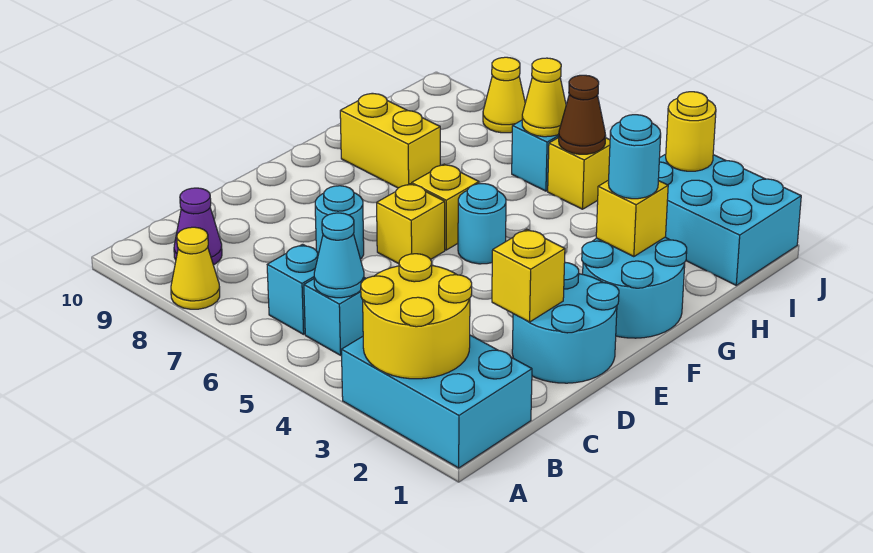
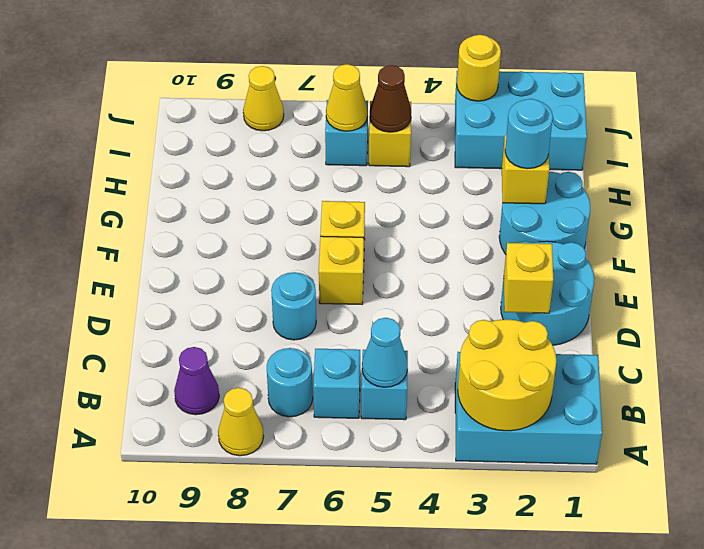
cyan 1x1 round brick [458,184,506,264] -> cyan 1x1 round brick moved to [267,348,313,417]
yellow 1x2 brick [340,93,440,188] -> none

